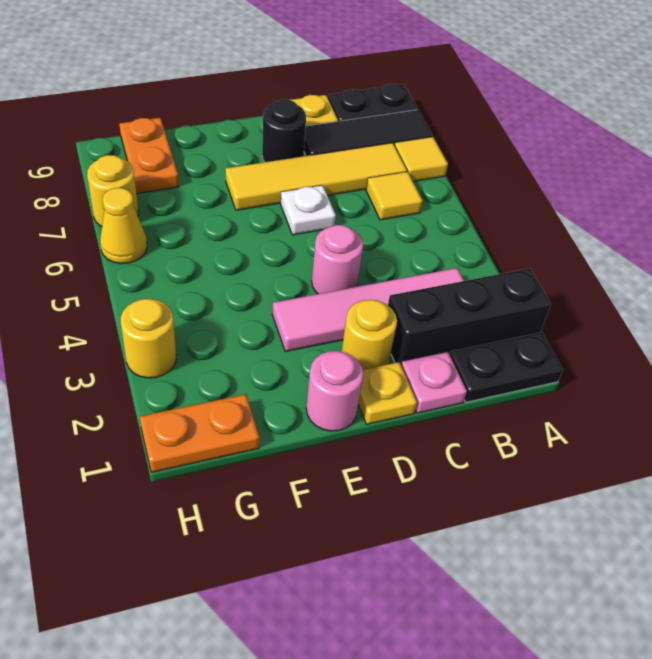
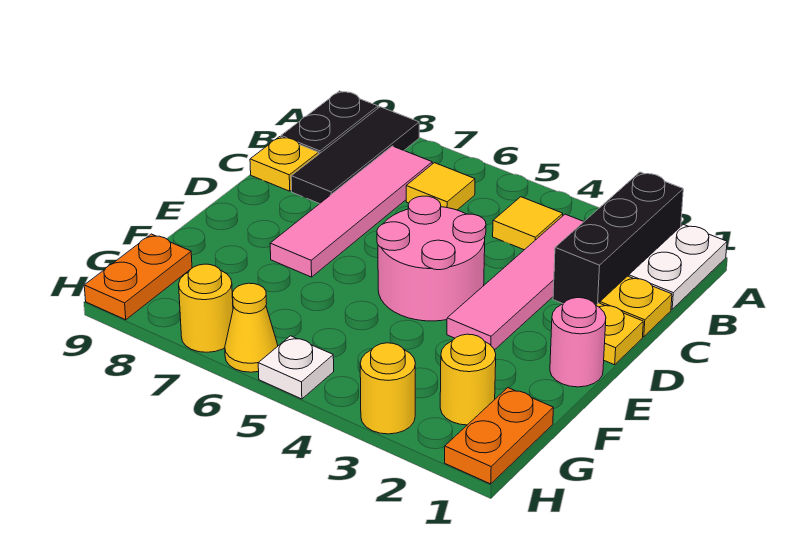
black 1x2 plate [450,332,563,402] -> white 1x2 plate [629,224,727,309]
yellow 1x1 tile [394,137,448,182] -> yellow 1x1 tile moved to [493,197,563,250]
yellow 1x4 tile [225,143,407,210] -> pink 1x4 tile [270,146,432,277]
pink 1x1 plate [401,352,467,413] -> yellow 1x1 plate [600,276,672,337]
yellow 1x1 round brick [342,300,397,370] -> yellow 1x1 round brick moved to [440,334,496,425]
pink 1x1 round brick [312,225,363,294] -> pink 2x2 round brick [377,196,486,321]
white 1x1 plate [281,185,336,235] -> white 1x1 plate moved to [258,336,334,399]
black 1x1 round brick [262,99,306,162] -> none
orange 1x2 plate [119,118,179,194] -> orange 1x2 plate turned to [84,234,192,320]

